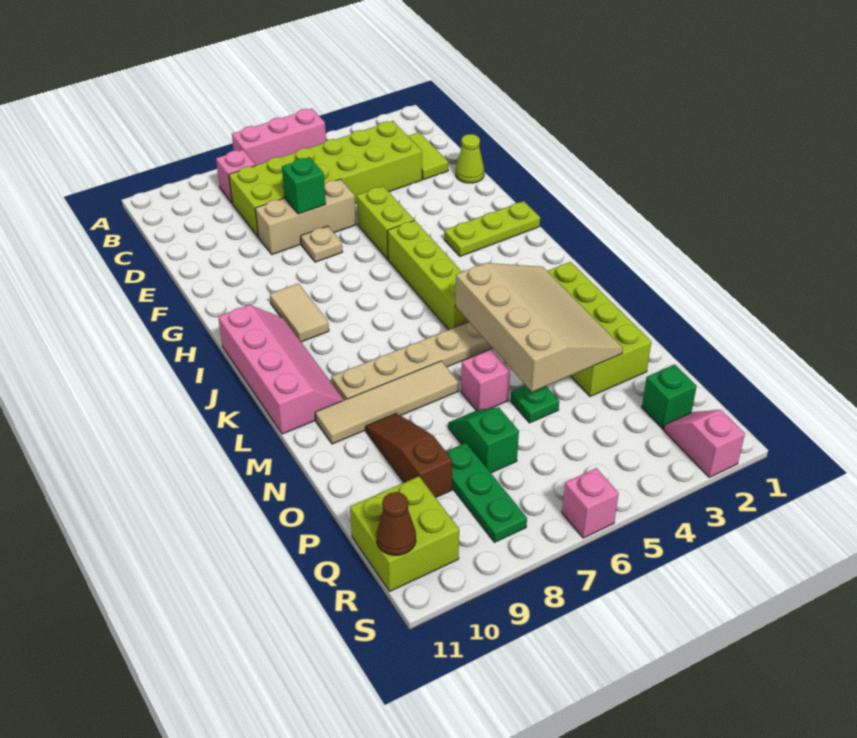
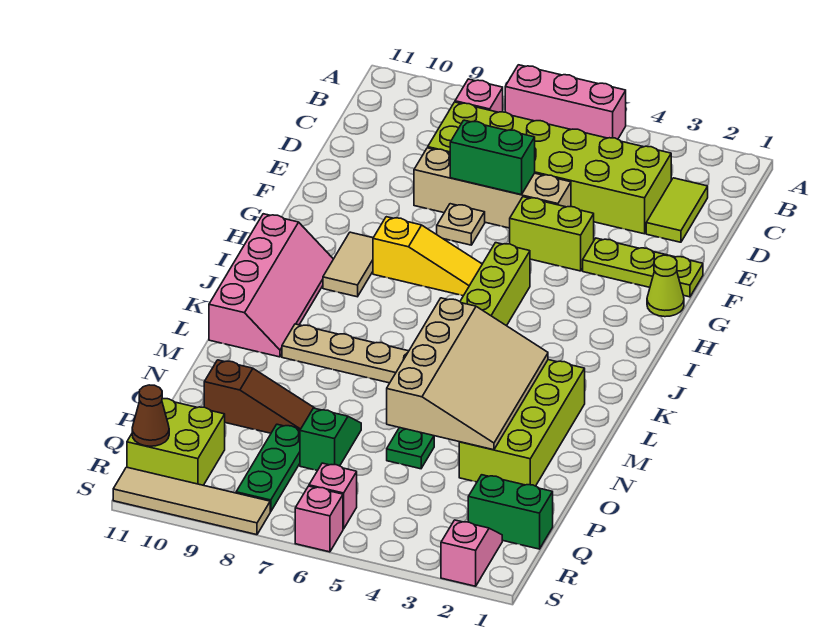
lime 1x1 cone [456,134,484,183] -> lime 1x1 cone moved to [647,255,684,317]
tan 1x3 brick [255,179,356,254] -> tan 1x4 brick [414,148,571,228]
green 1x1 brick [282,157,326,214] -> green 1x2 brick [450,120,535,195]
lime 1x2 brick [357,186,414,259] -> lime 1x2 brick turned to [510,197,594,271]
lime 1x3 plate [444,201,540,256] -> lime 1x3 plate moved to [583,238,703,297]
none -> yellow 1x3 slope [373,217,482,296]
tan 1x4 tile [315,361,459,444] -> tan 1x4 tile moved to [113,467,270,535]
pink 1x1 brick [461,349,510,410] -> pink 1x1 brick moved to [309,463,357,529]
brown 1x3 slope [366,413,453,498] -> brown 1x3 slope turned to [204,360,314,433]
green 1x1 brick [642,365,697,429] -> green 1x2 brick [468,475,553,549]

